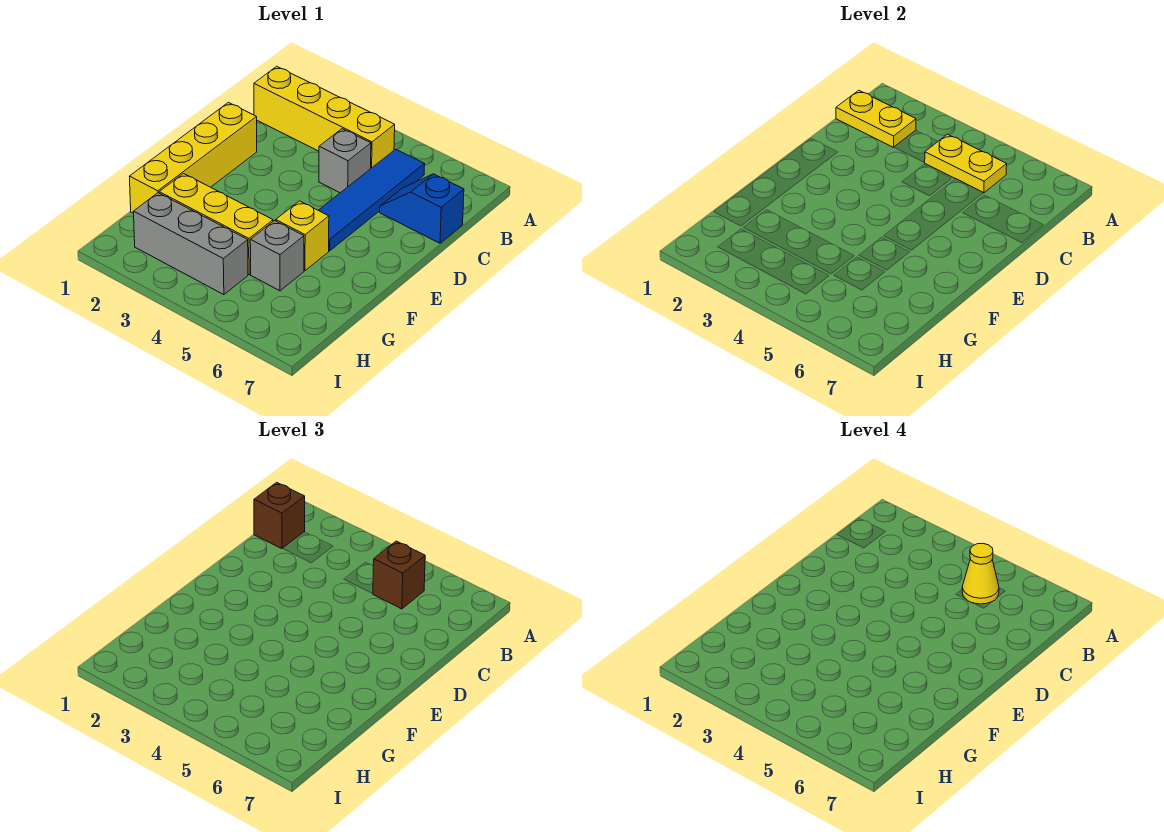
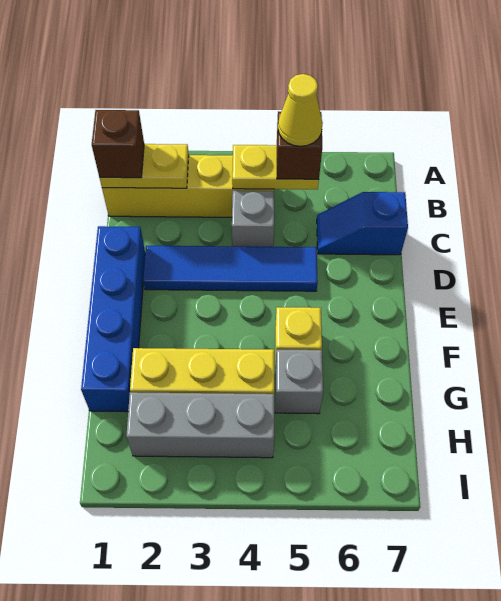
blue 1x4 tile [318,149,425,251] -> blue 1x4 tile turned to [143,246,318,291]
yellow 1x4 brick [129,102,257,213] -> blue 1x4 brick [81,226,145,412]

